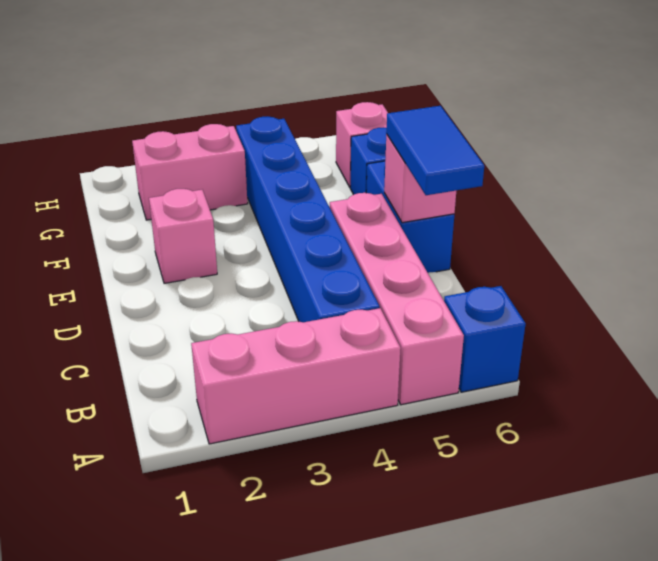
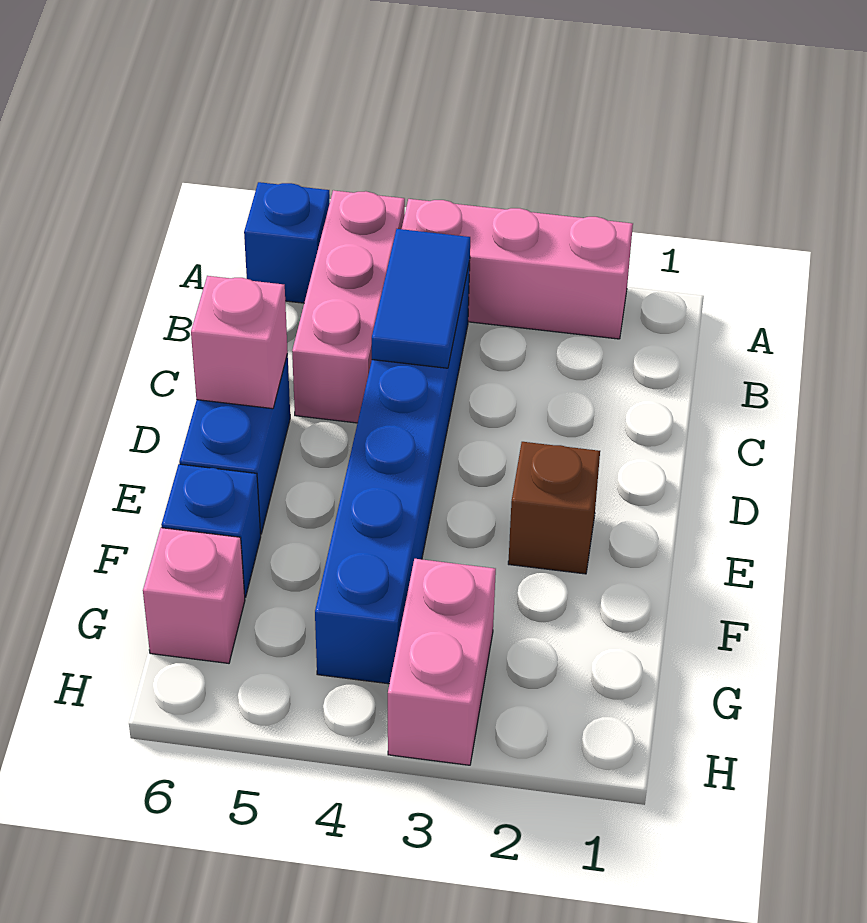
pink 1x4 brick [330,193,464,405] -> pink 1x3 brick [292,190,405,423]
blue 1x2 tile [386,106,484,195] -> blue 1x2 tile moved to [372,229,470,368]
pink 1x1 brick [149,189,217,283] -> brown 1x1 brick [508,442,600,574]
pink 1x2 brick [132,124,248,220] -> pink 1x2 brick turned to [388,559,496,765]

